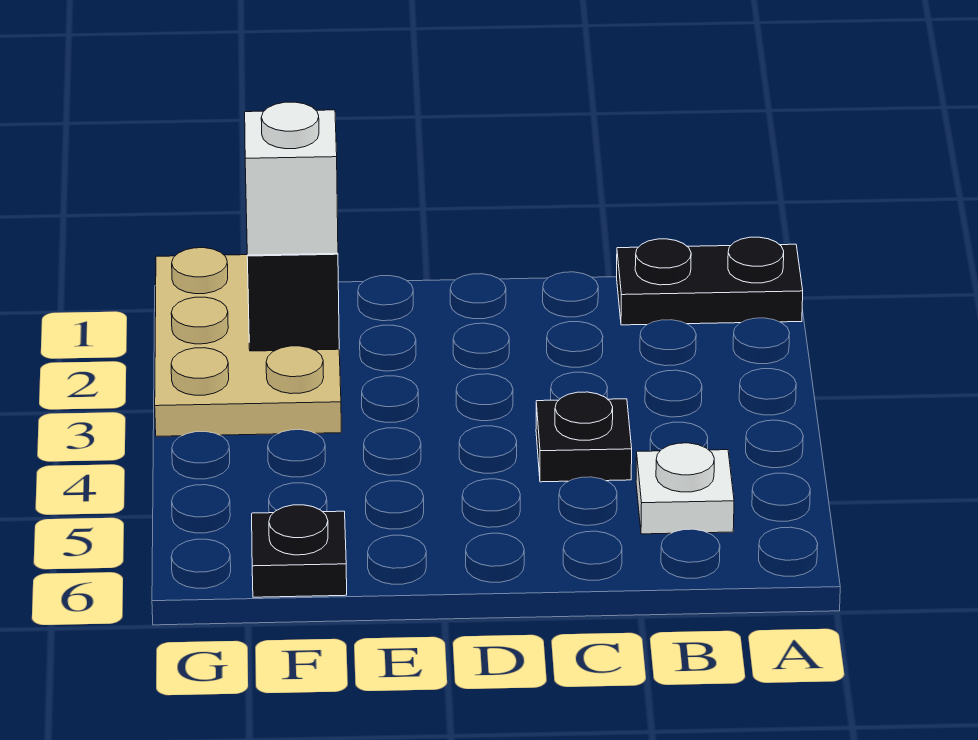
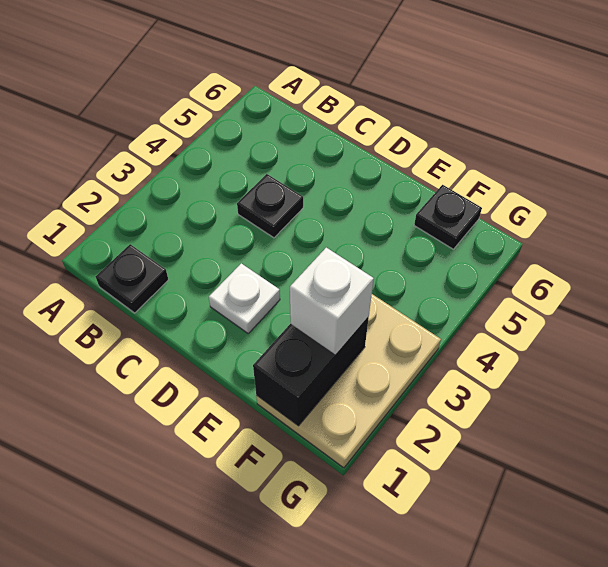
black 1x2 plate [617,237,803,325] -> black 1x1 plate [95,244,168,313]
white 1x1 plate [636,443,734,534] -> white 1x1 plate moved to [209,263,280,333]

